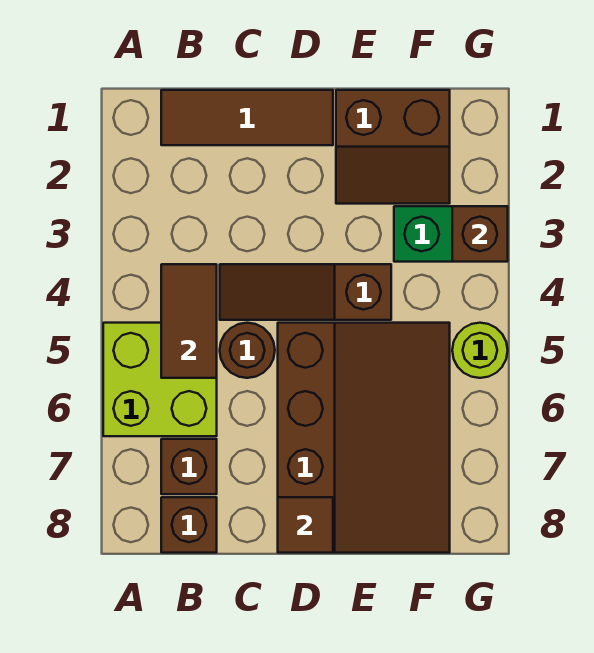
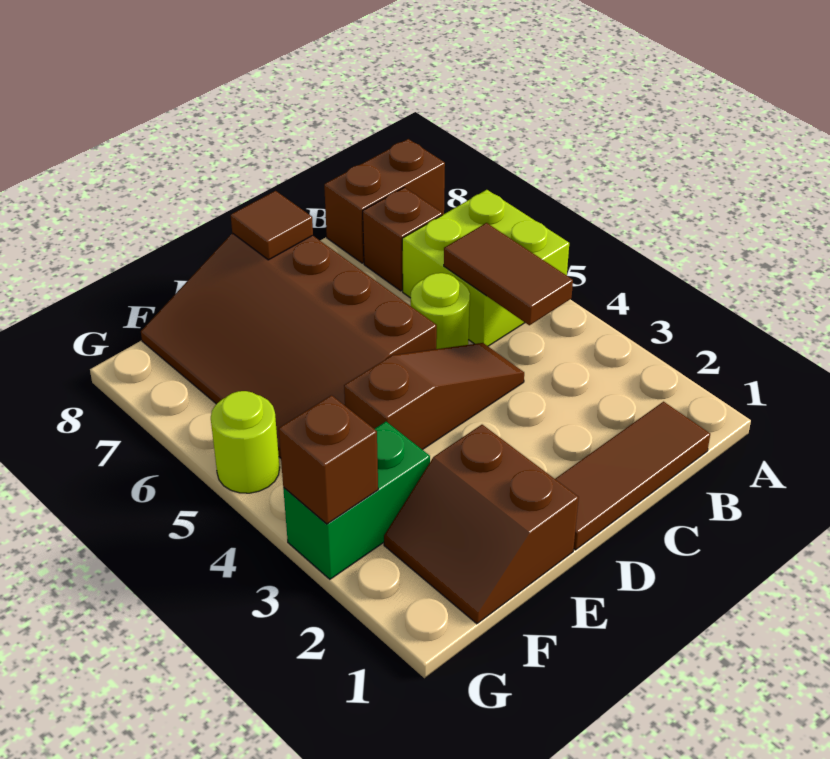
brown 1x1 brick [161,497,217,553] -> brown 1x2 brick [324,139,445,263]
brown 1x1 round brick [220,323,275,378] -> lime 1x1 round brick [411,273,470,349]
brown 2x2 slope [336,90,450,204] -> brown 2x2 slope turned to [384,425,579,624]

